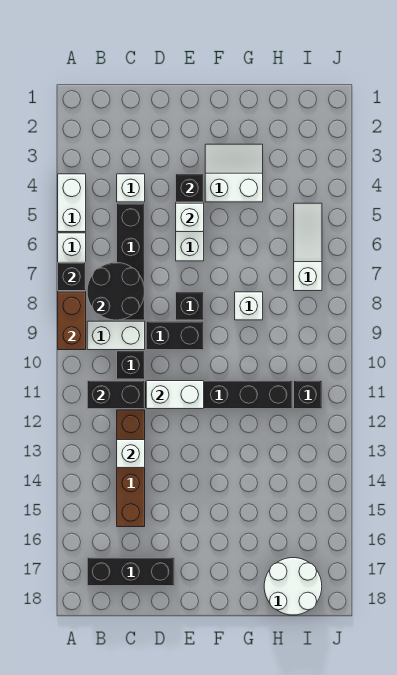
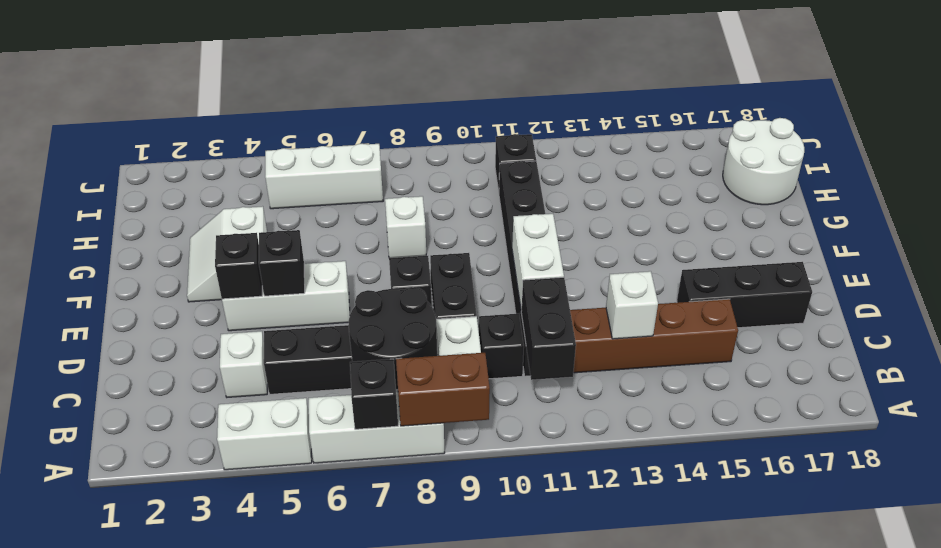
black 1x3 brick [87,558,174,586] -> black 1x3 brick turned to [677,262,812,328]
white 1x1 brick [176,203,204,232] -> black 1x1 brick [259,230,305,296]
white 1x3 slope [294,203,322,291] -> white 1x3 brick [265,144,383,209]

